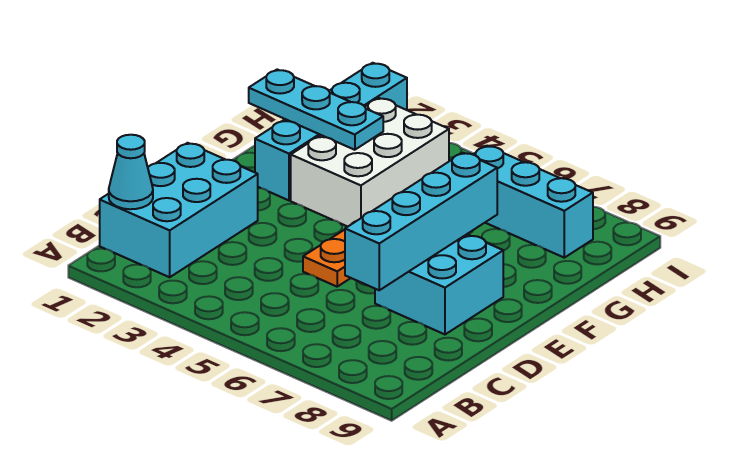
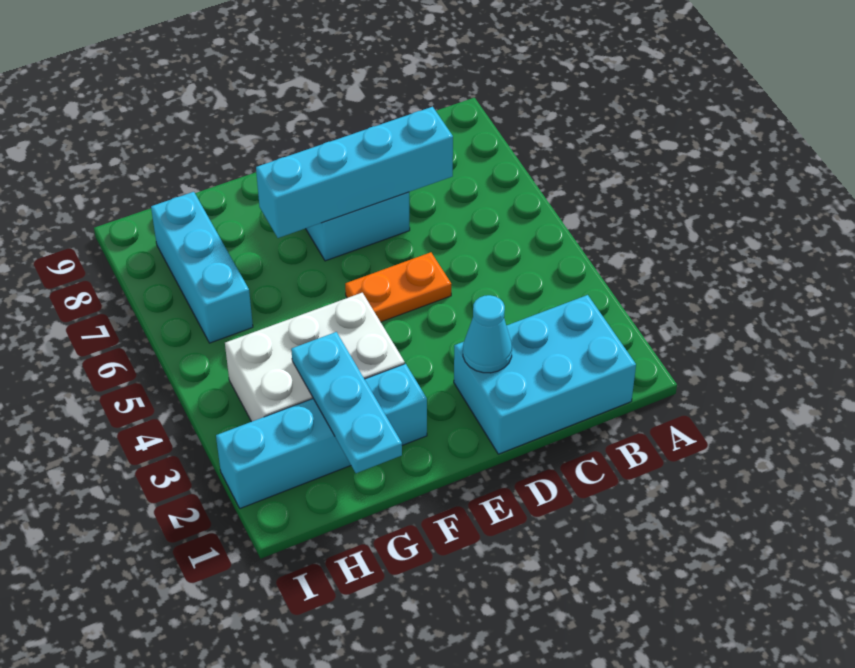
cyan 1x1 cone [109,135,153,209] -> cyan 1x1 cone moved to [463,295,512,373]

